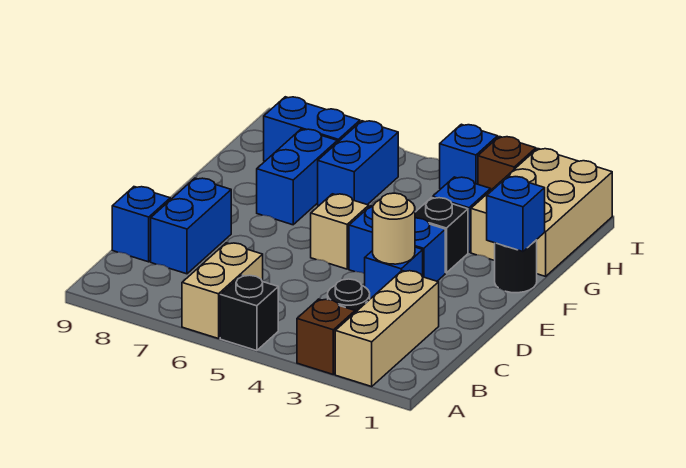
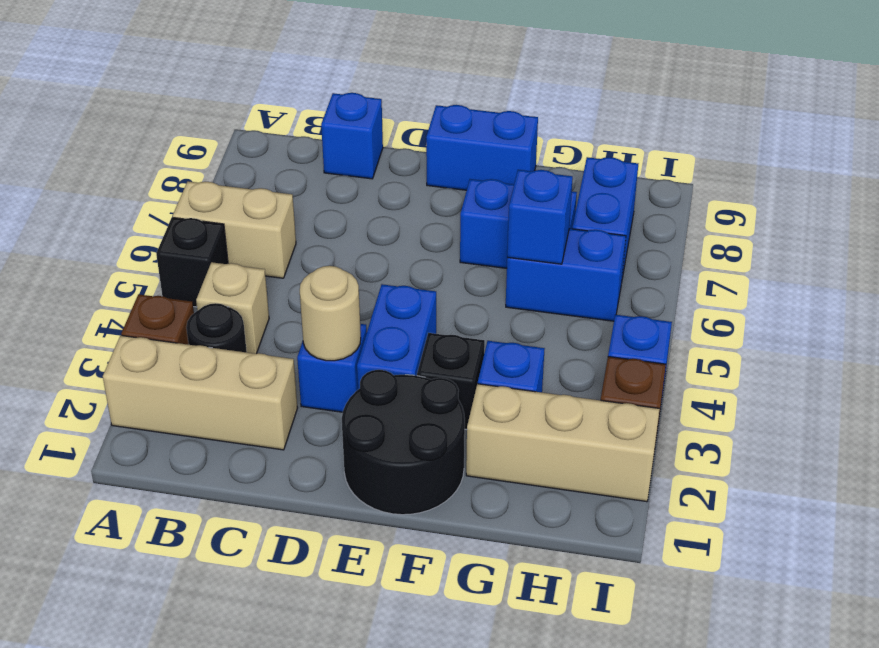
blue 1x2 brick [151,178,231,274] -> blue 1x2 brick moved to [426,105,538,190]
tan 1x1 brick [311,194,369,269] -> tan 1x1 brick moved to [196,262,269,354]
black 1x1 round brick [495,240,537,293] -> black 2x2 round brick [342,370,465,515]
blue 1x1 brick [487,176,545,252] -> blue 1x1 brick moved to [507,170,573,264]
tan 2x3 brick [471,149,612,276] -> tan 1x3 brick [466,384,660,502]

